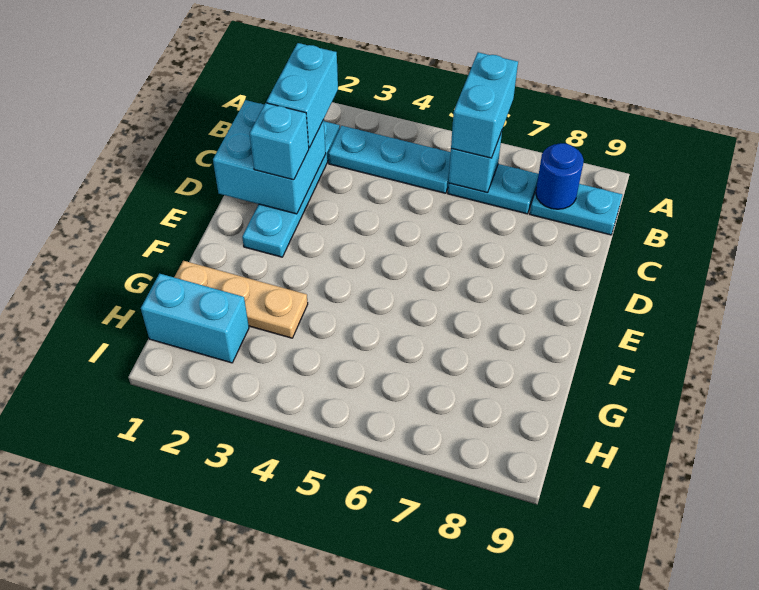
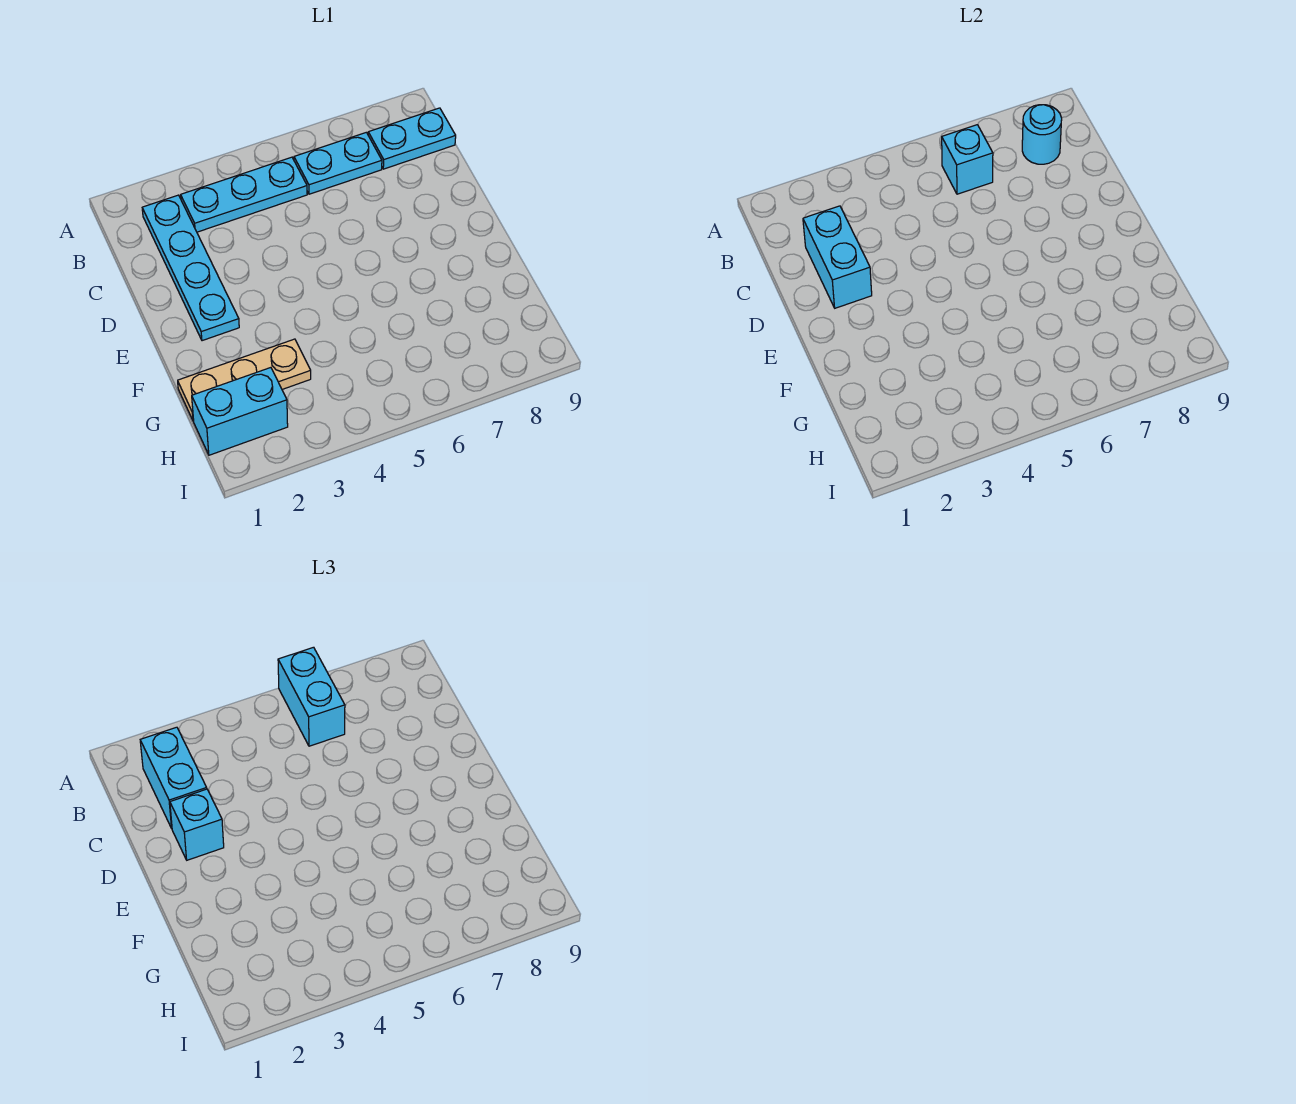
blue 1x1 round brick [536,143,584,209] -> cyan 1x1 round brick [1022,105,1062,164]
cyan 2x2 brick [213,100,326,214] -> cyan 1x2 brick [803,206,872,308]

